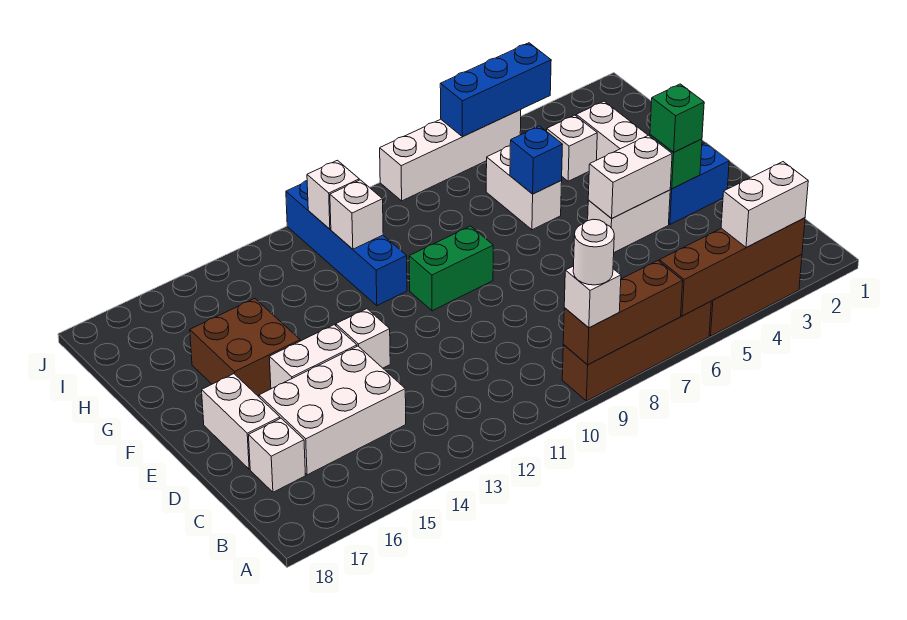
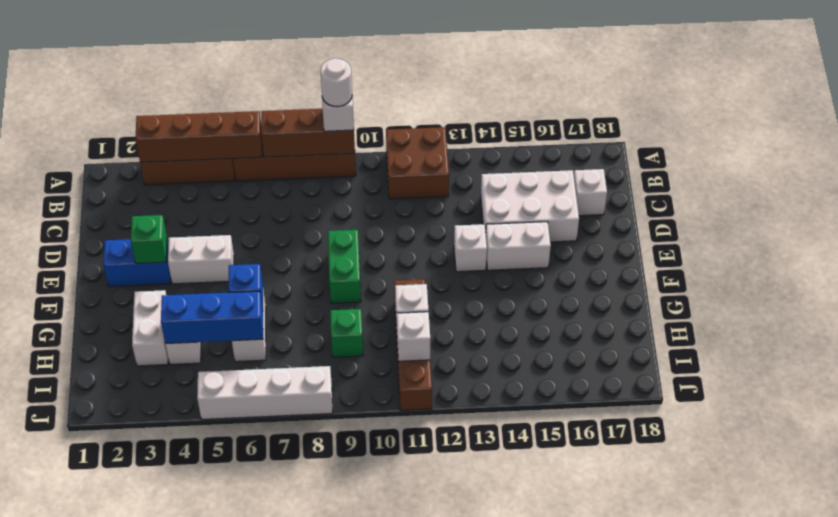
white 1x2 brick [721,162,808,248] -> none
white 1x2 brick [202,374,280,469] -> none
green 1x1 brick [650,84,704,152] -> green 1x1 brick moved to [330,309,363,357]
white 1x2 brick [588,135,672,218] -> none
green 1x2 brick [409,226,493,311] -> green 1x2 brick turned to [328,230,361,303]
brown 2x2 brick [190,298,300,397] -> brown 2x2 brick moved to [386,127,449,199]
blue 1x4 brick [286,181,407,306] -> brown 1x4 brick [394,279,432,410]
blue 1x3 brick [440,43,551,137] -> blue 1x3 brick moved to [161,291,263,344]

